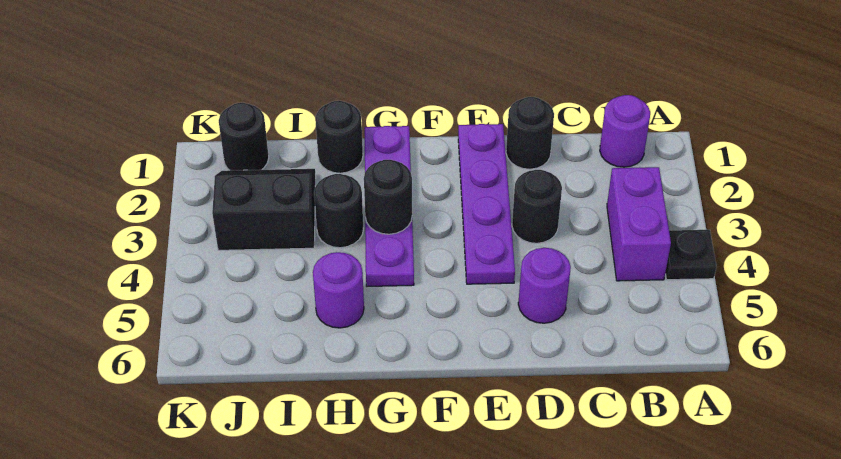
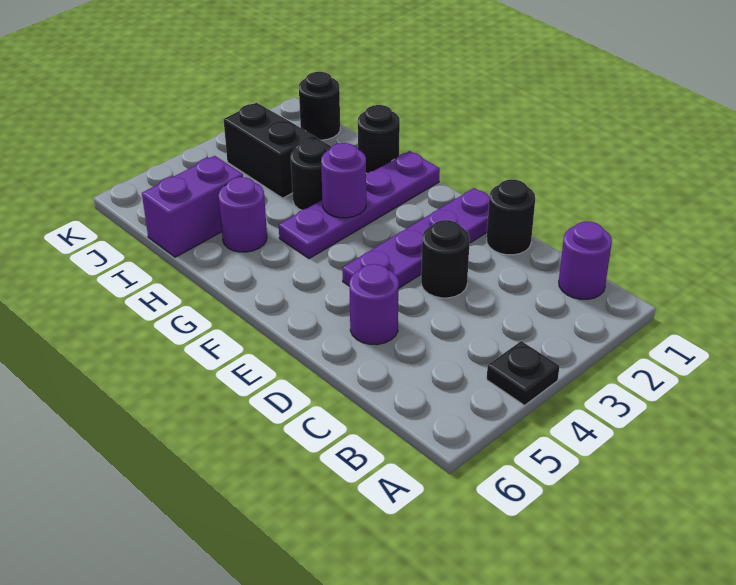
purple 1x2 brick [607,167,671,281] -> purple 1x2 brick moved to [142,156,243,257]
black 1x1 round brick [364,160,412,234] -> purple 1x1 round brick [321,143,366,218]

